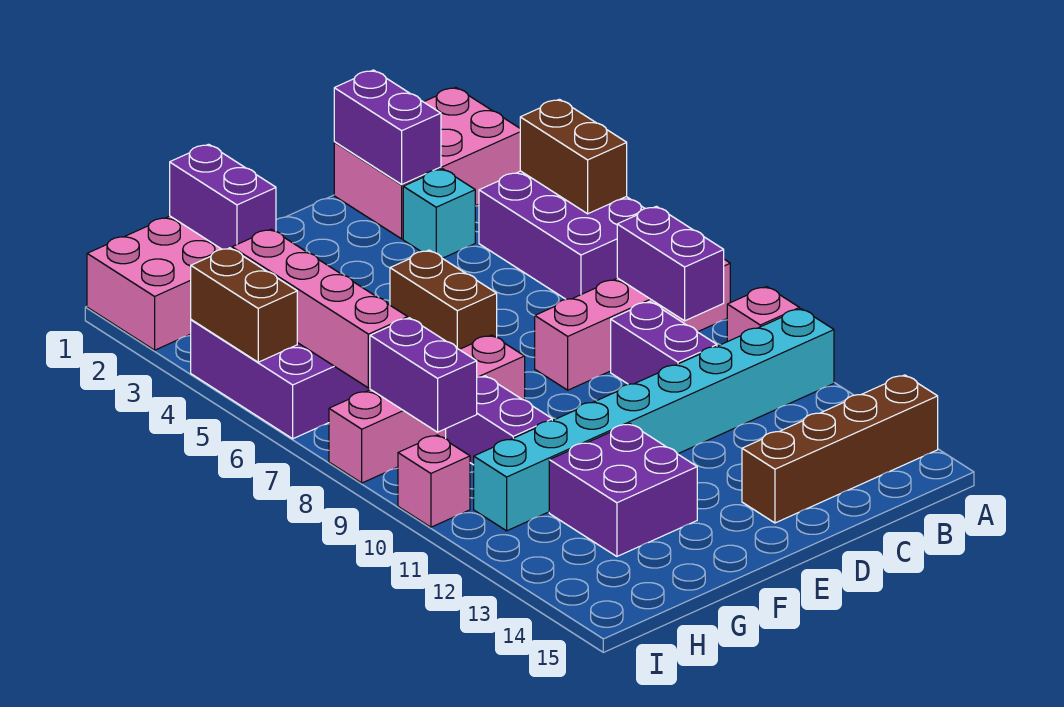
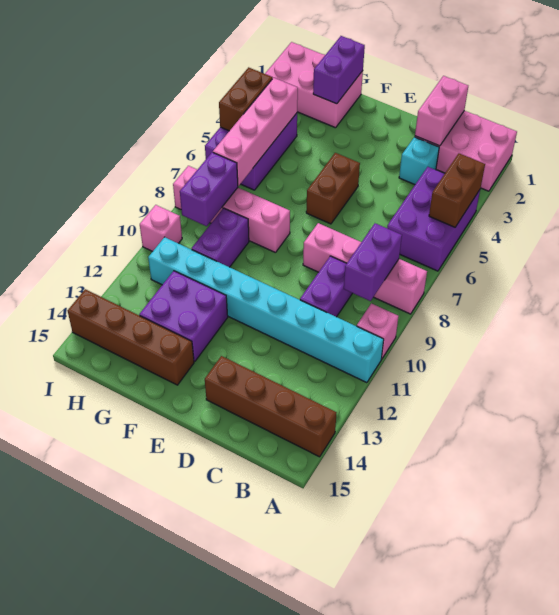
purple 1x2 brick [334,70,441,184] -> pink 1x2 brick [415,76,468,146]
none -> brown 1x4 brick [68,289,194,385]

